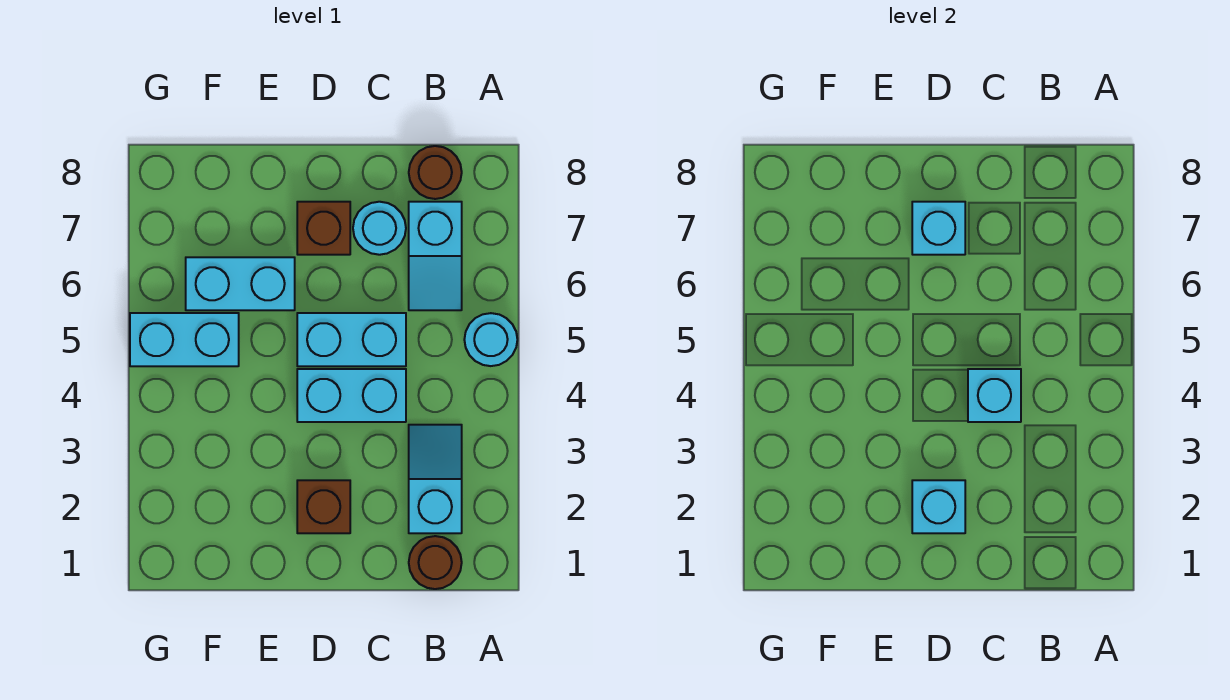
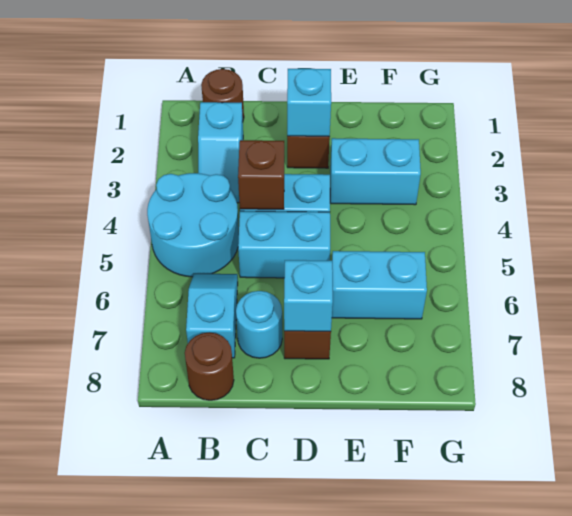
cyan 1x1 round brick [464,313,517,366] -> cyan 2x2 round brick [147,173,239,277]
cyan 1x1 brick [968,369,1021,422] -> brown 1x1 brick [238,140,284,209]
cyan 1x2 brick [130,313,239,366] -> cyan 1x2 brick moved to [330,138,421,205]

